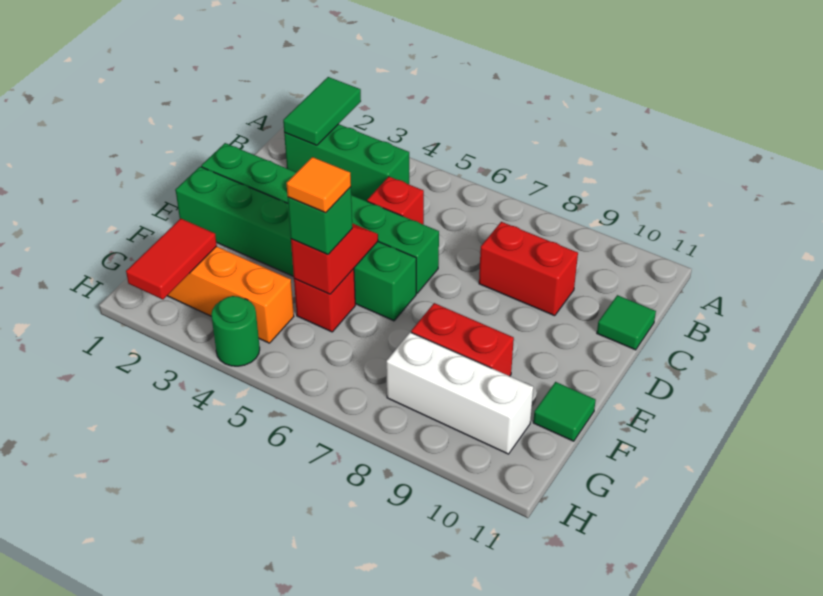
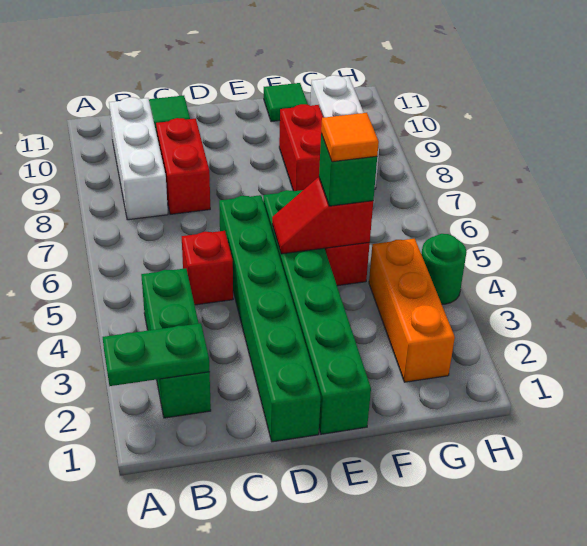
green 1x2 tile [283,77,361,145] -> green 1x2 plate [103,323,210,386]
none -> white 1x3 brick [109,97,168,220]
red 1x2 tile [126,219,217,299] -> none

